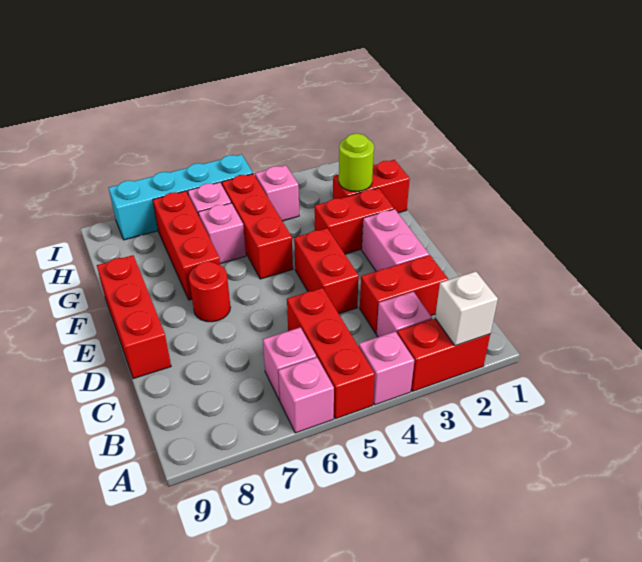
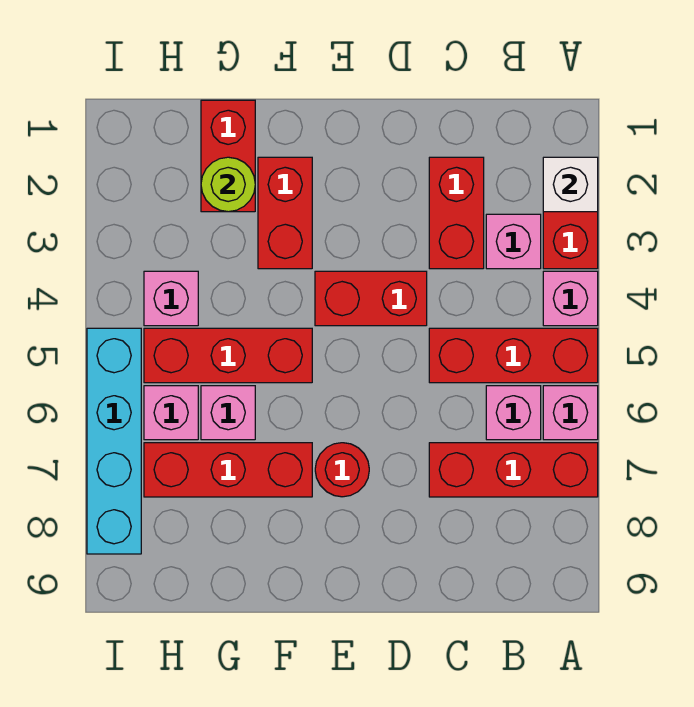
pink 1x2 brick [362,209,429,271] -> none
red 1x3 brick [97,255,171,379] -> red 1x3 brick moved to [429,443,598,497]

